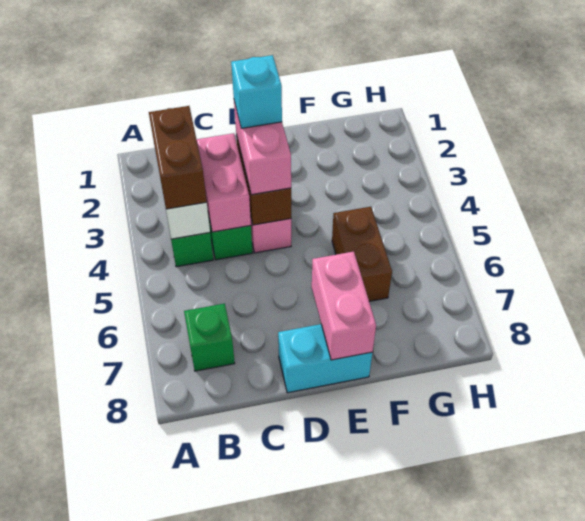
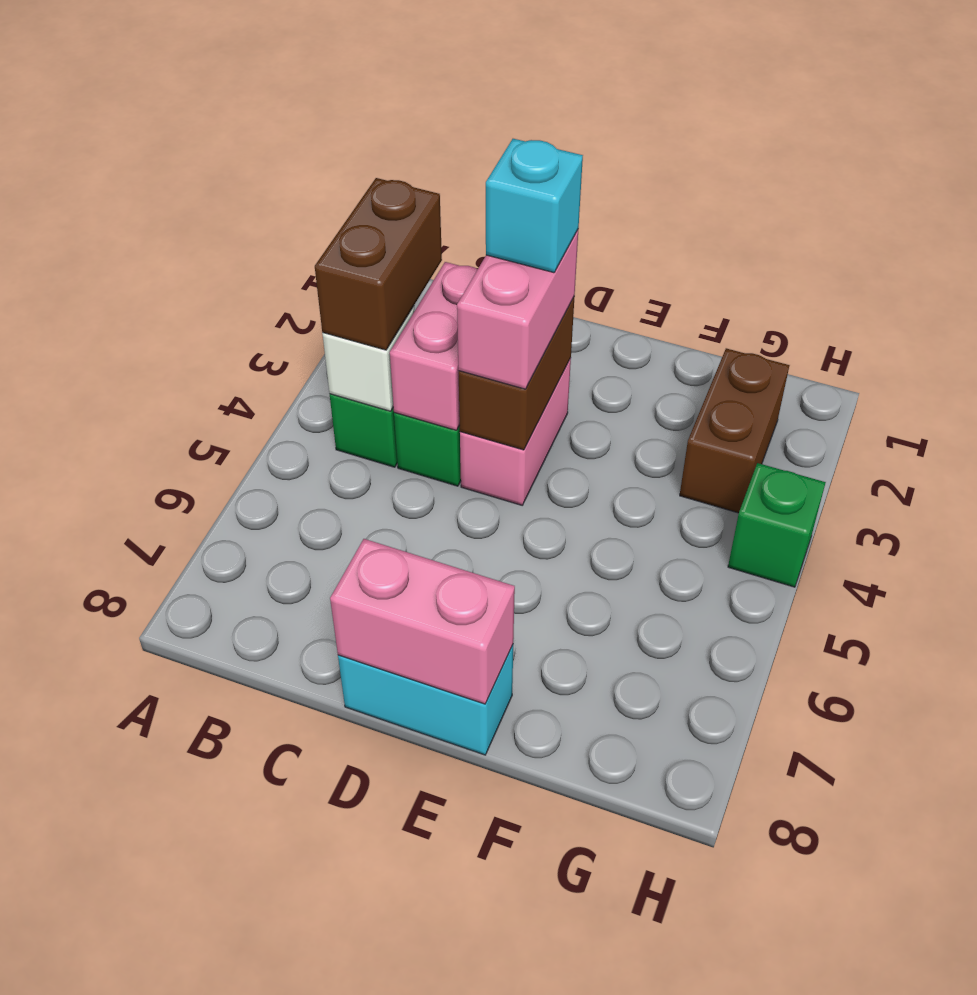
green 1x1 brick [184,304,235,371] -> green 1x1 brick moved to [728,463,826,587]
pink 1x2 brick [312,252,376,360] -> pink 1x2 brick turned to [330,539,515,704]
brown 1x2 brick [332,207,392,301] -> brown 1x2 brick moved to [680,348,789,513]

